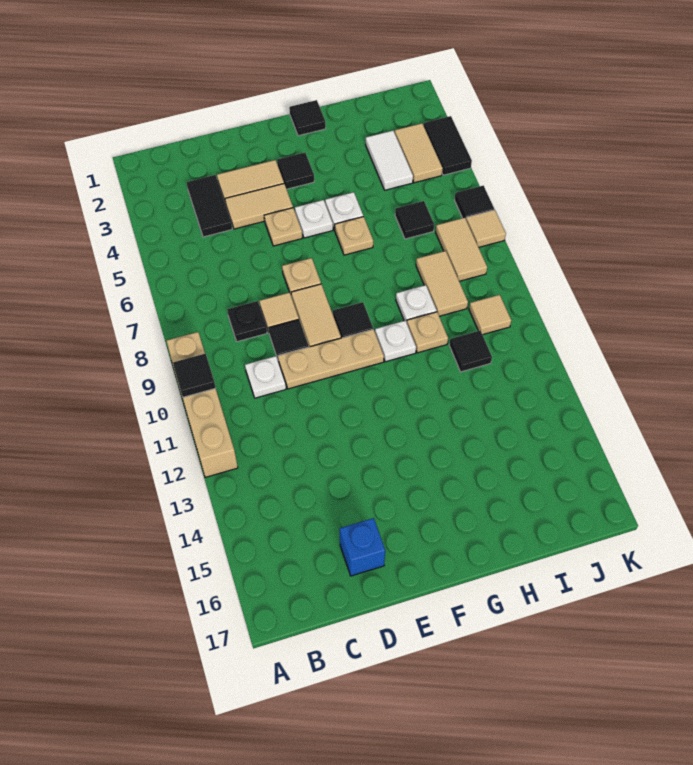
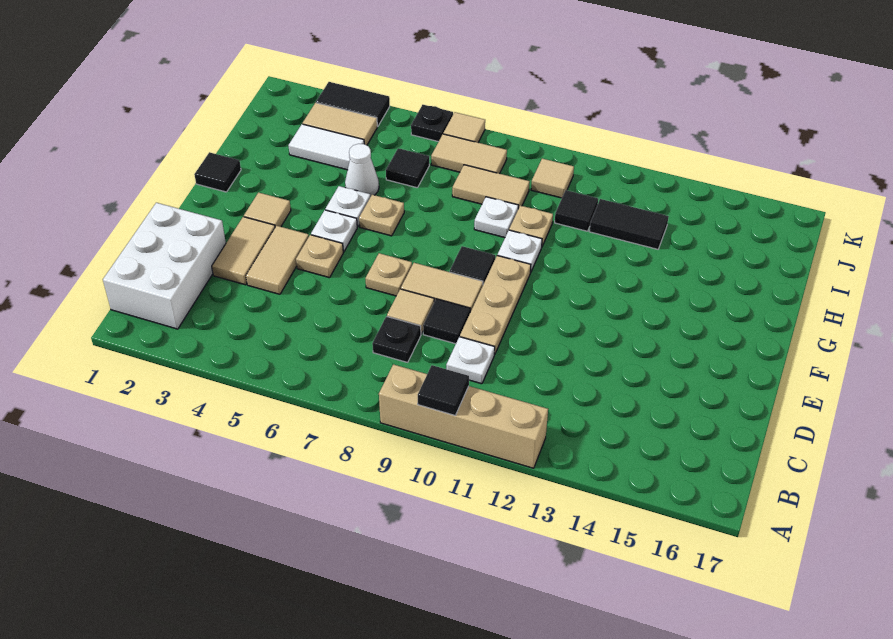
none -> white 2x3 brick [103,203,226,329]
black 1x2 tile [187,175,232,237] -> black 1x2 tile moved to [589,199,669,249]
blue 1x1 brick [340,518,385,576] -> none
black 1x1 tile [277,153,314,189] -> tan 1x1 tile [244,193,291,227]
none -> white 1x1 cone [345,144,379,197]
black 1x1 tile [454,186,494,218] -> black 1x1 plate [411,105,453,142]

